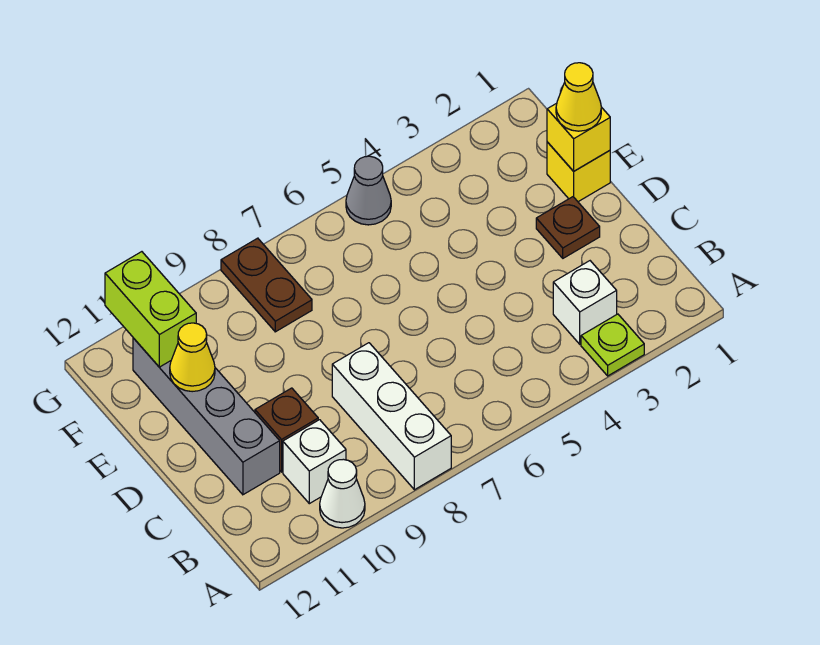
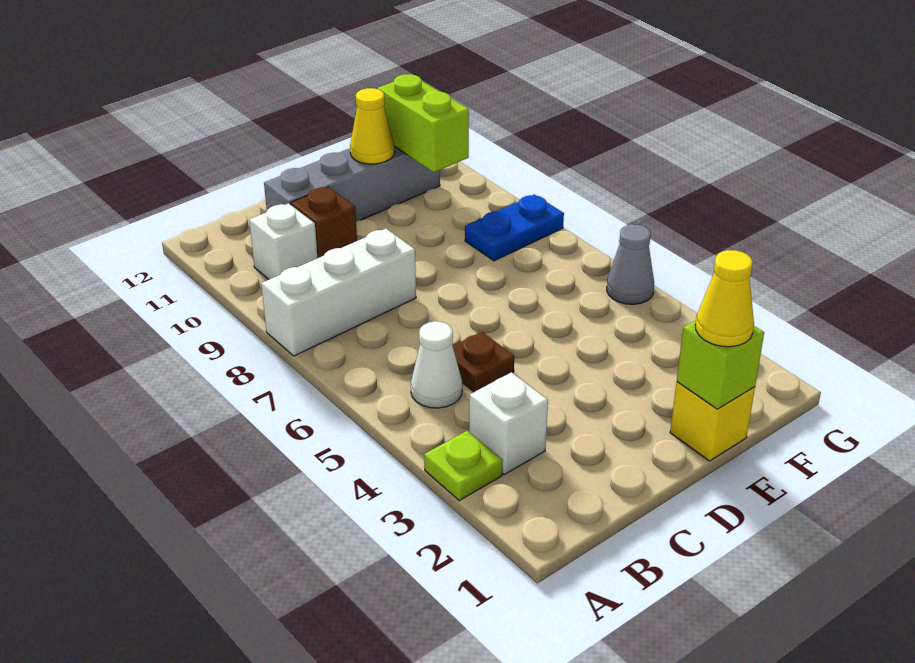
white 1x1 cone [320,459,365,528] -> white 1x1 cone moved to [411,321,462,408]
brown 1x1 plate [536,197,600,258] -> brown 1x1 plate moved to [453,332,514,392]
yellow 1x1 brick [547,103,610,171] -> lime 1x1 brick [677,320,764,409]
brown 1x2 plate [221,238,312,332] -> blue 1x2 plate [465,194,564,261]
lime 1x2 brick [105,252,196,367] -> lime 1x2 brick turned to [377,74,469,172]

